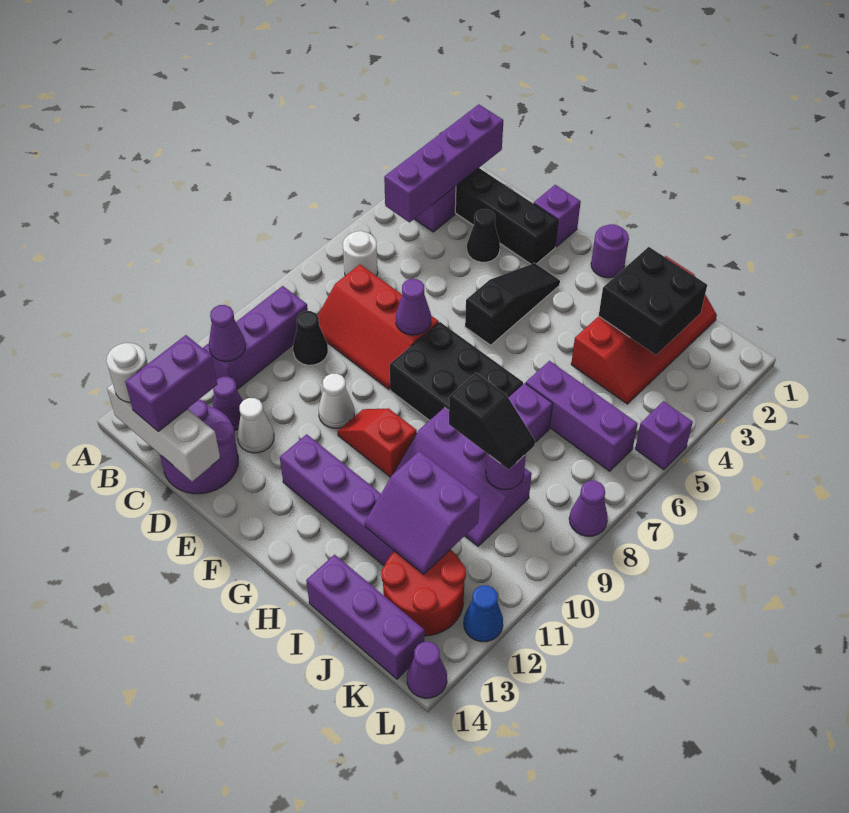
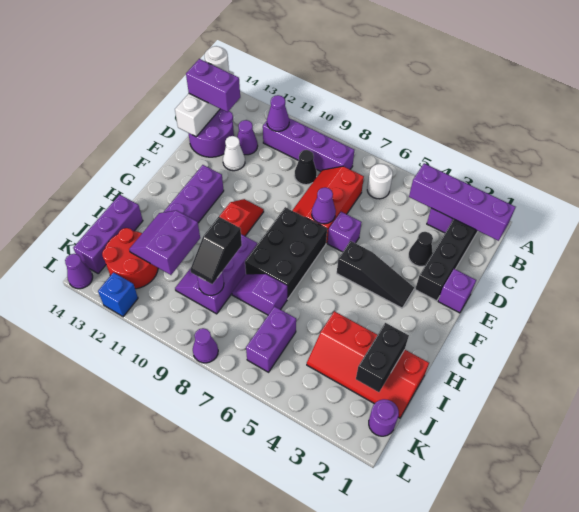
purple 1x3 brick [203,286,308,389] -> purple 1x4 brick [263,118,354,171]
white 1x1 cone [319,373,354,428] -> none
purple 1x1 round brick [591,224,629,278] -> purple 1x1 round brick moved to [369,399,399,436]
black 2x2 brick [599,247,707,355] -> black 1x2 brick [356,323,409,392]
purple 1x3 brick [526,361,638,471] -> purple 1x2 brick [246,306,296,372]
purple 1x1 brick [635,401,693,469] -> purple 1x1 brick moved to [328,212,362,252]
blue 1x1 cone [464,585,503,642] -> blue 1x1 brick [98,272,138,317]

